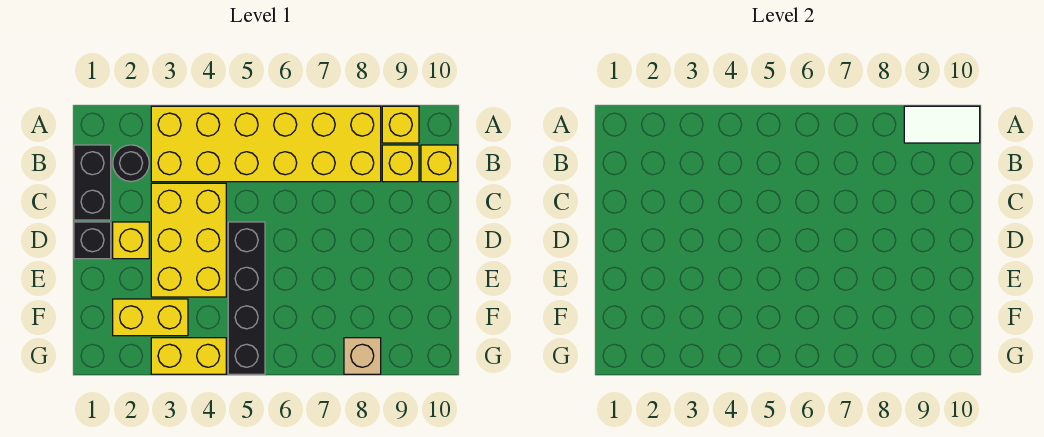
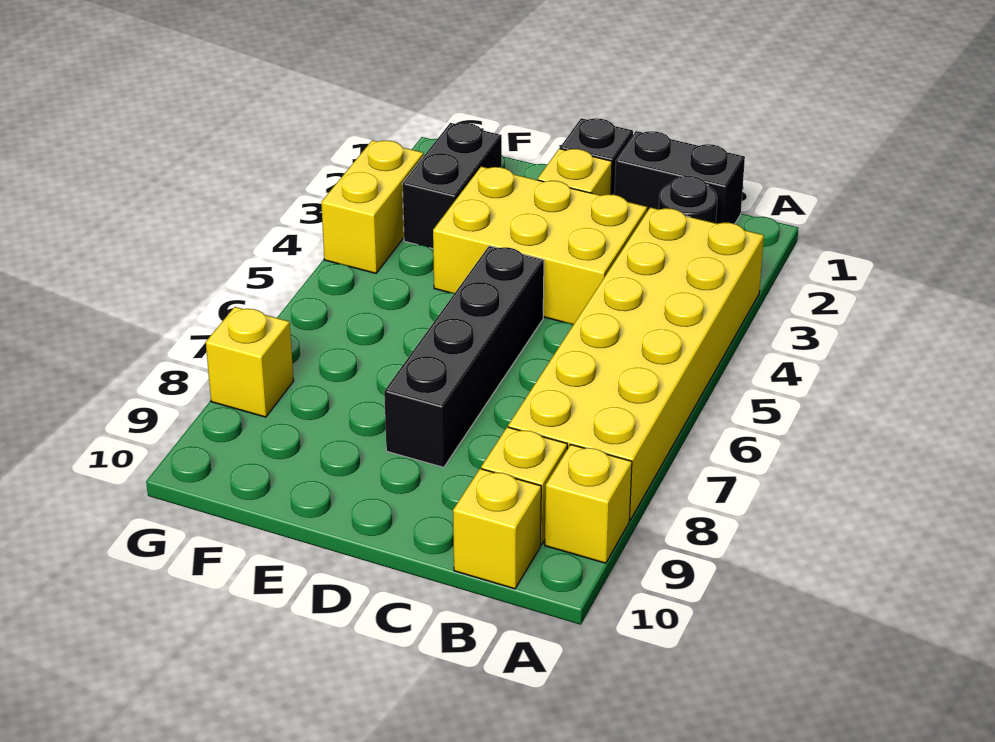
white 1x2 tile [904,106,980,143] -> none
black 1x4 brick [228,222,265,374] -> black 1x4 brick turned to [384,246,544,467]
yellow 1x2 brick [113,299,188,336] -> black 1x2 brick [402,123,502,249]
tan 1x1 brick [344,338,381,374] -> yellow 1x1 brick [206,307,294,417]

